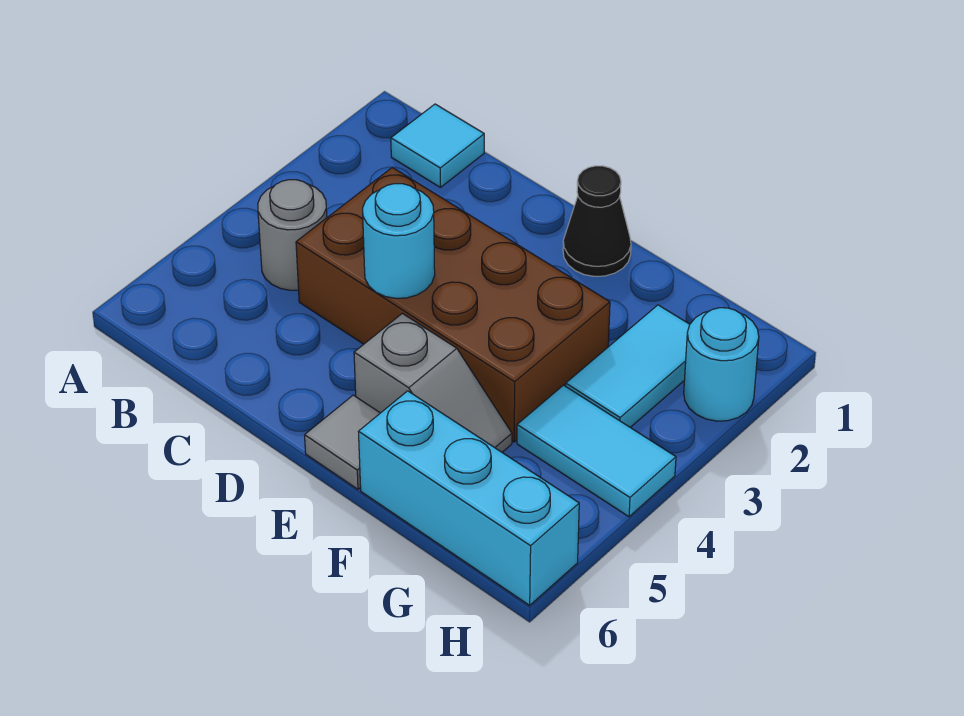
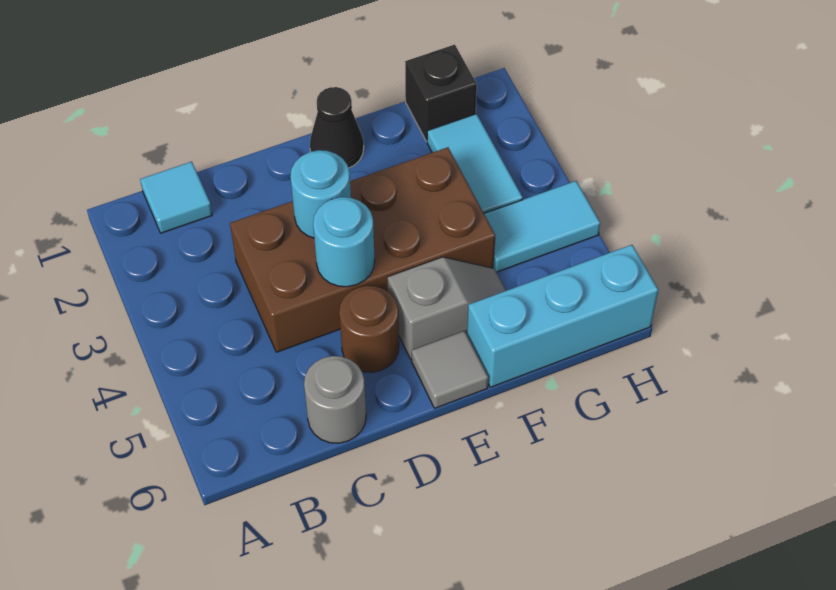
grey 1x1 round brick [258,180,327,290] -> grey 1x1 round brick moved to [304,356,366,443]
none -> brown 1x1 round brick [339,286,399,372]
none -> black 1x1 brick [405,45,477,141]
cyan 1x1 round brick [684,308,759,421] -> cyan 1x1 round brick moved to [290,150,351,238]

